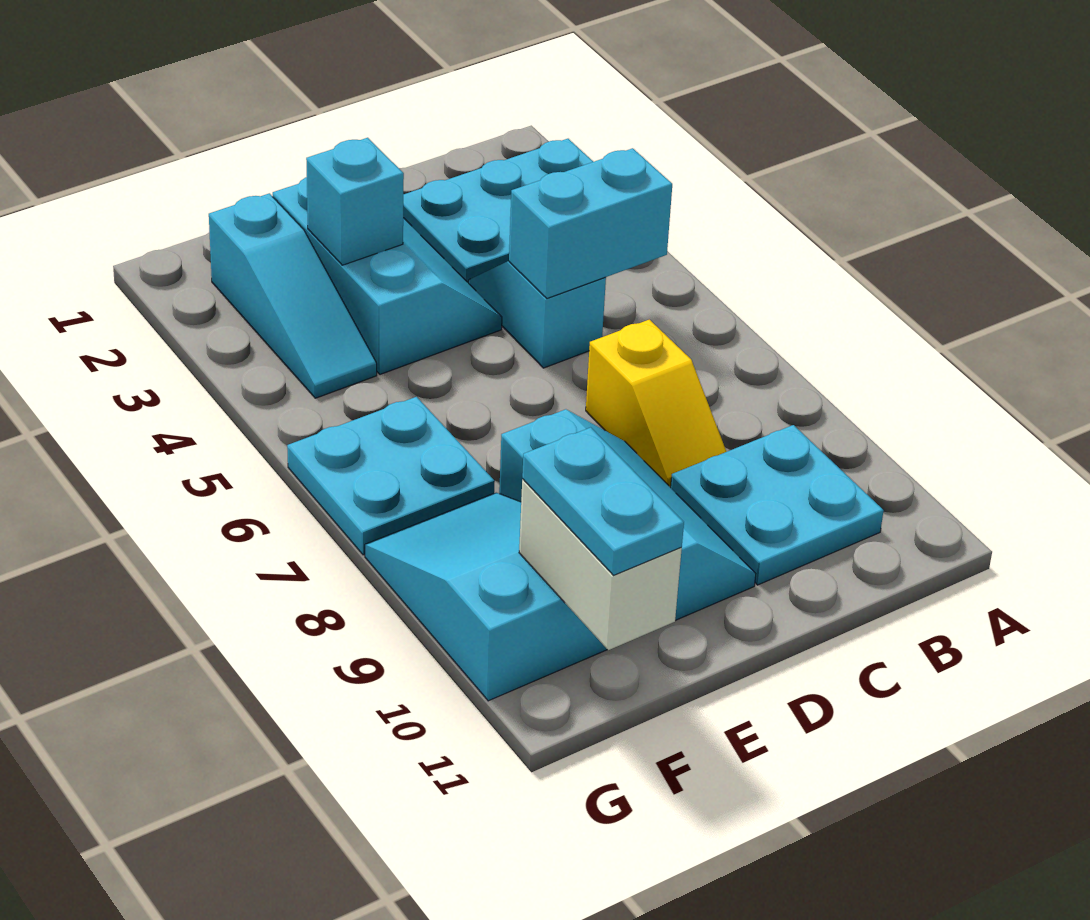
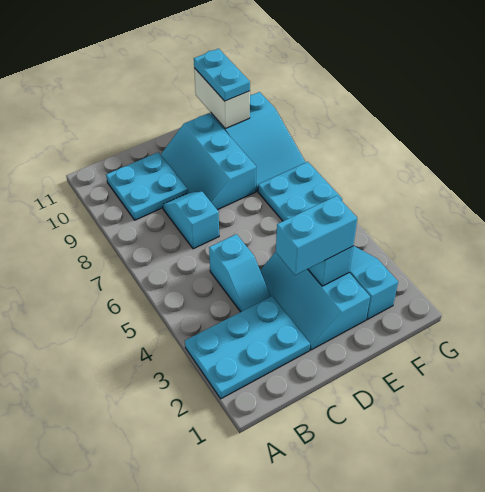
cyan 1x2 brick [509,148,672,298] -> cyan 1x2 brick moved to [276,196,357,275]
yellow 1x2 slope [586,320,726,488] -> cyan 1x2 slope [163,192,219,249]

